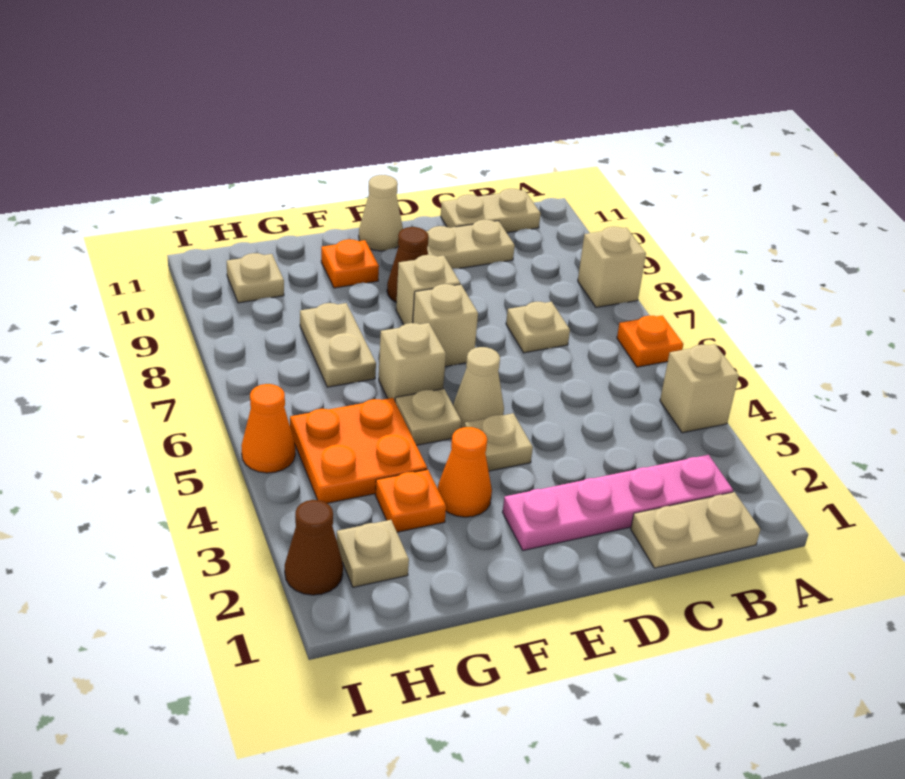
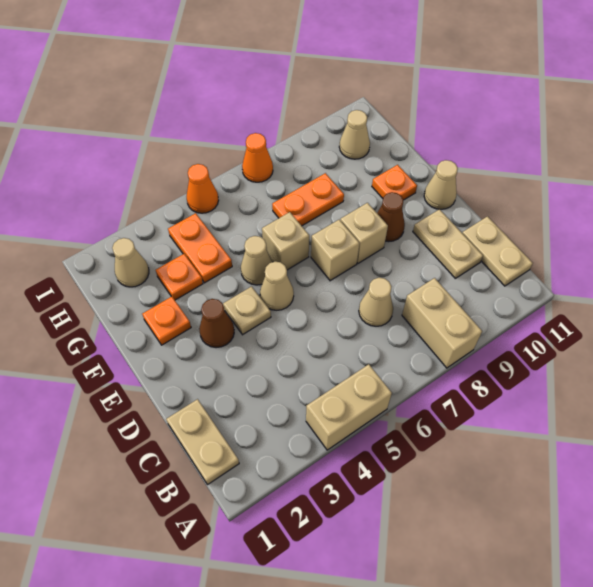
tan 1x1 brick [660,344,739,433] -> tan 1x2 brick [306,364,392,450]
orange 1x1 plate [617,315,683,367] -> orange 1x1 plate moved to [142,296,191,345]
tan 1x1 brick [578,227,646,307] -> tan 1x2 brick [402,278,482,368]
pink 1x4 plate [503,455,733,550] -> none
tan 1x1 plate [506,302,570,353] -> tan 1x1 cone [359,278,393,326]
orange 1x1 cone [438,427,492,517] -> orange 1x1 cone moved to [242,133,273,182]
tan 1x1 plate [395,389,461,445] -> tan 1x1 cone [241,236,272,285]
orange 2x2 plate [290,398,427,503] -> orange 1x2 plate [168,213,232,283]
tan 1x2 plate [300,303,376,387] -> orange 1x2 plate [272,173,344,226]
tan 1x1 plate [336,520,409,587] -> tan 1x1 cone [112,238,149,287]
tan 1x1 plate [227,253,284,303] -> tan 1x1 cone [339,110,370,159]
brown 1x1 cone [285,500,343,595] -> brown 1x1 cone moved to [199,299,234,348]

